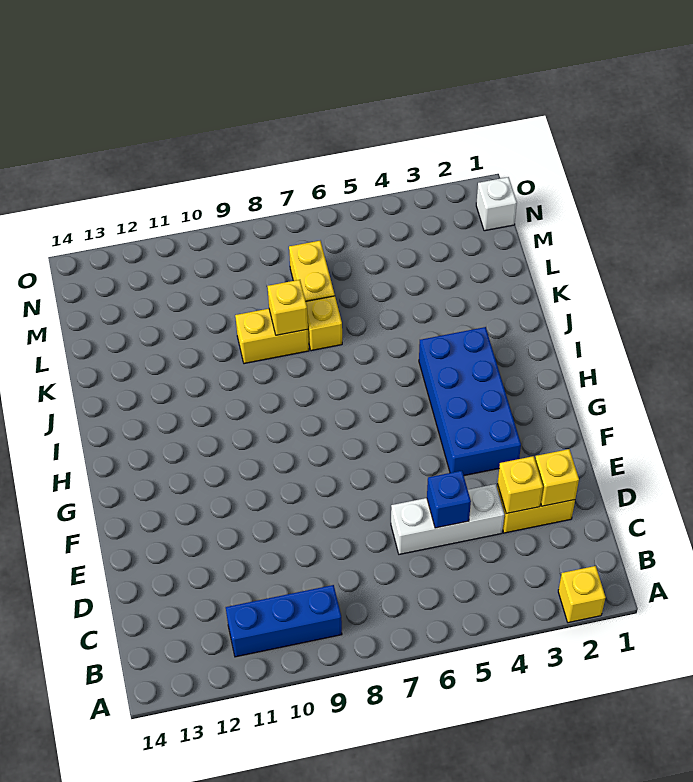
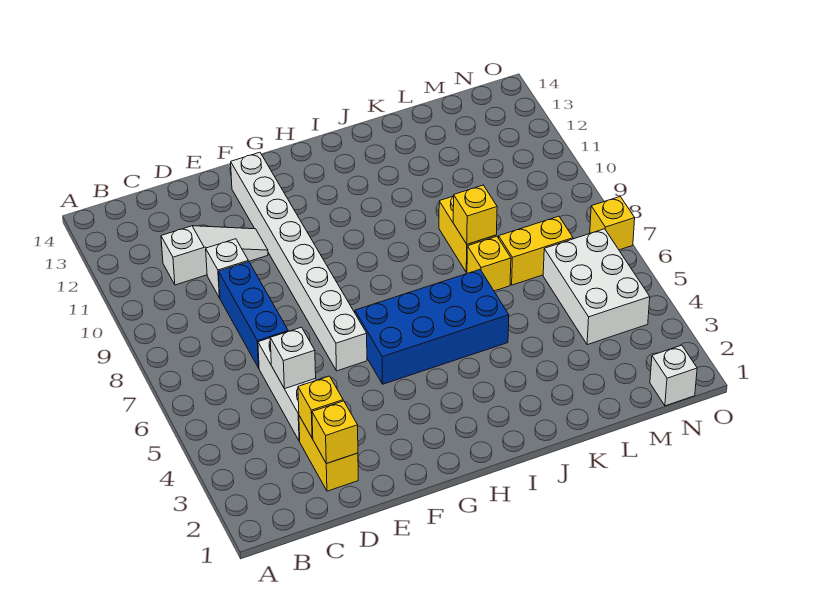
yellow 1x1 brick [558,566,606,623] -> yellow 1x1 brick moved to [590,197,635,250]
blue 1x3 brick [226,585,342,657] -> blue 1x3 brick moved to [219,262,288,368]
none -> white 1x3 slope [161,226,268,285]
blue 1x1 brick [427,471,471,528] -> white 1x1 brick [270,327,316,389]
none -> white 1x1 brick [206,239,248,298]
blue 2x4 brick [419,327,521,476] -> blue 2x4 brick moved to [355,270,509,384]
none -> white 1x8 brick [231,152,367,371]
none -> white 2x3 brick [543,229,650,345]

